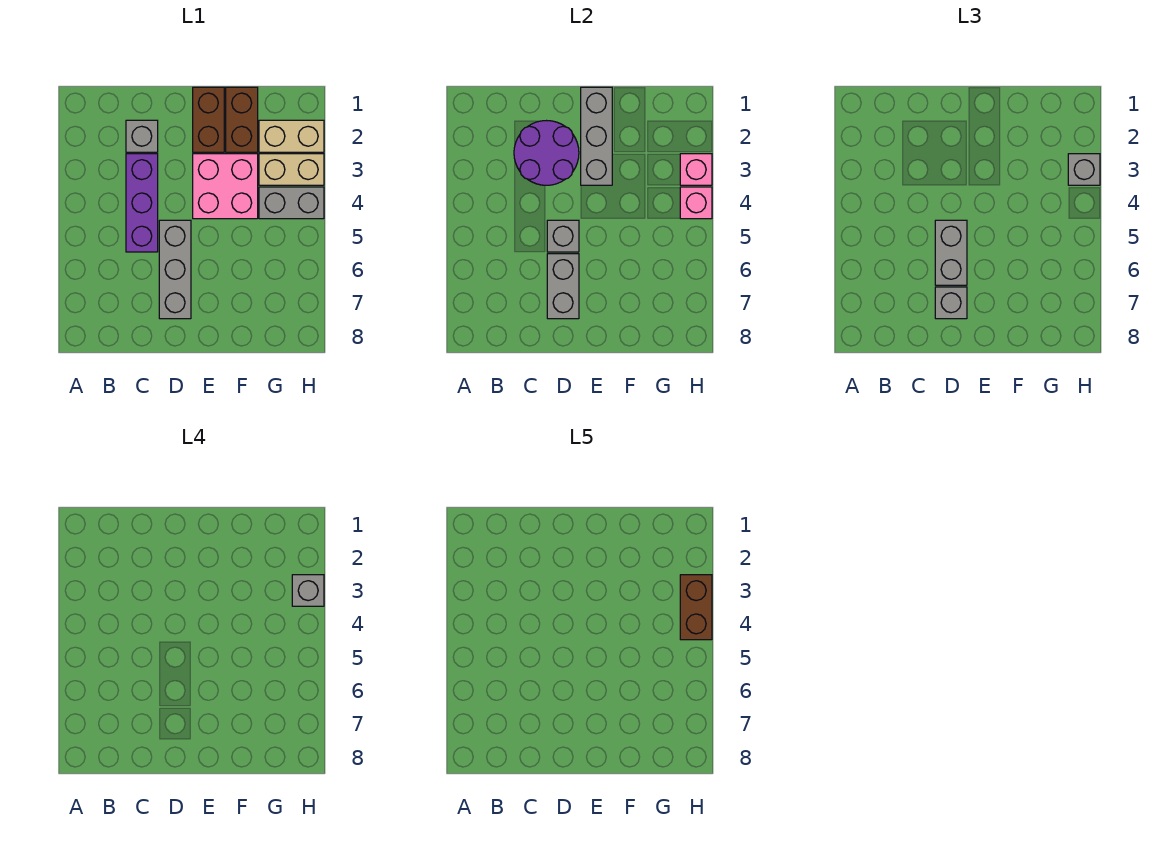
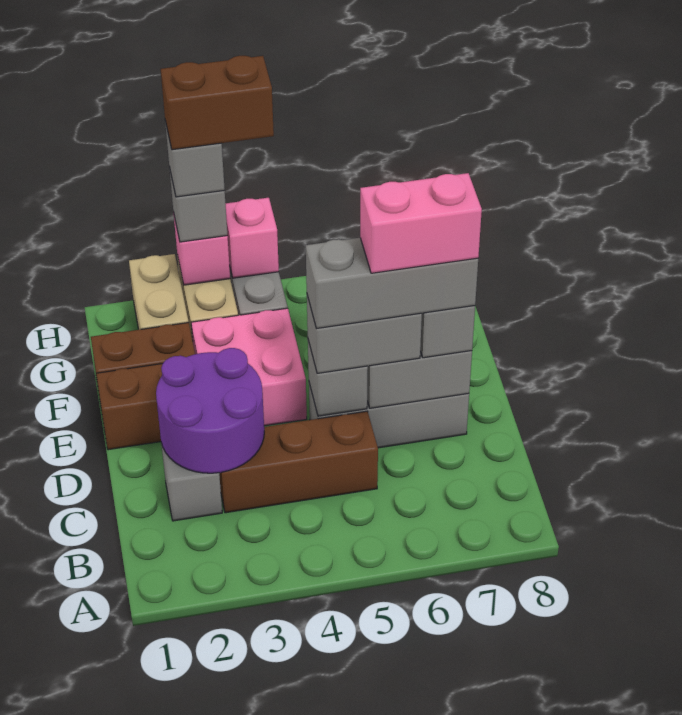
purple 1x3 brick [126,154,158,252] -> brown 1x3 brick [219,411,378,513]
none -> pink 1x2 brick [360,173,482,273]
grey 1x3 brick [581,87,612,185] -> grey 1x3 brick moved to [306,238,478,329]

